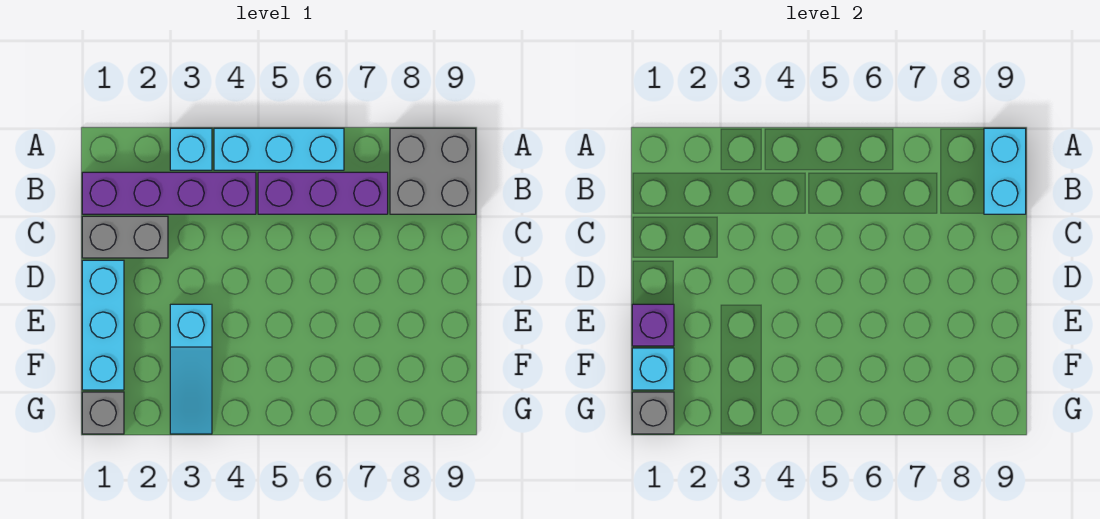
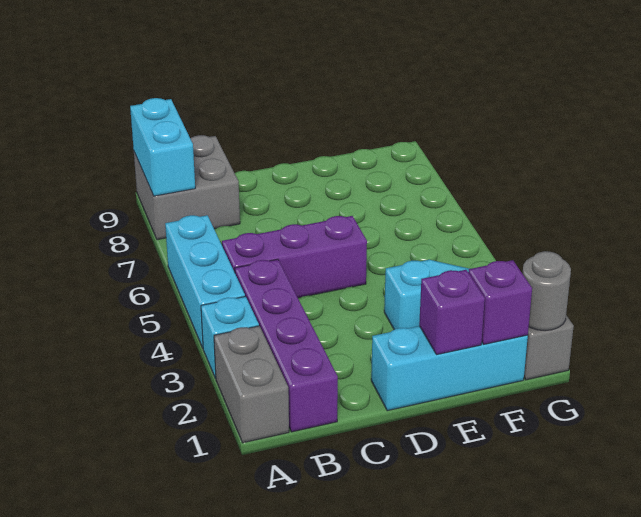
cyan 1x2 brick [984,128,1026,214] -> cyan 1x2 brick turned to [130,98,195,196]
purple 1x3 brick [258,172,388,214] -> purple 1x3 brick turned to [222,216,367,298]
grey 1x2 brick [82,216,168,258] -> grey 1x2 brick moved to [214,326,289,443]
cyan 1x1 brick [632,348,674,390] -> purple 1x1 brick [468,260,532,344]
grey 1x1 brick [632,392,674,434] -> grey 1x1 round brick [522,251,571,331]

